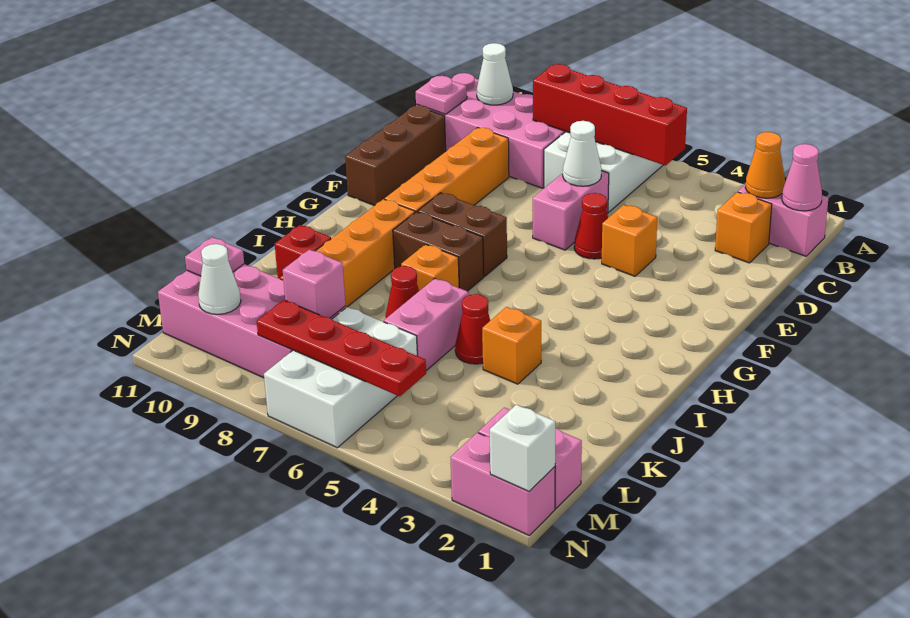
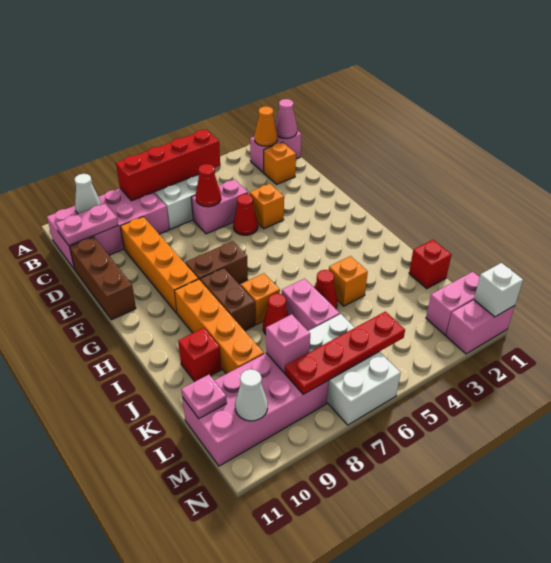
pink 1x1 plate [416,76,467,114] -> pink 1x2 plate [56,204,118,245]
pink 1x2 brick [533,171,609,250] -> pink 1x2 brick turned to [191,179,248,234]
white 1x1 cone [563,121,602,186] -> red 1x1 cone [196,164,221,207]
brown 1x2 brick [393,212,484,291] -> brown 1x2 brick turned to [200,268,255,331]
none -> red 1x1 brick [409,240,451,289]

